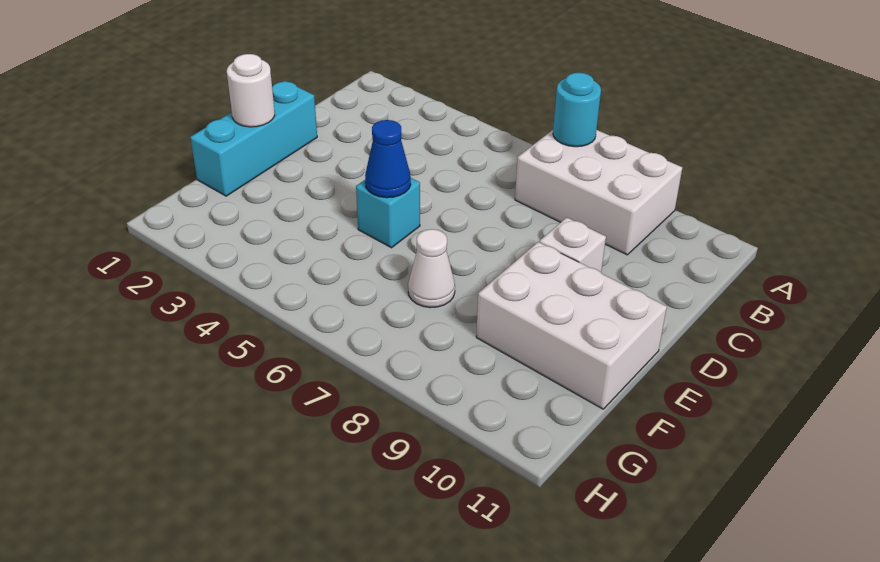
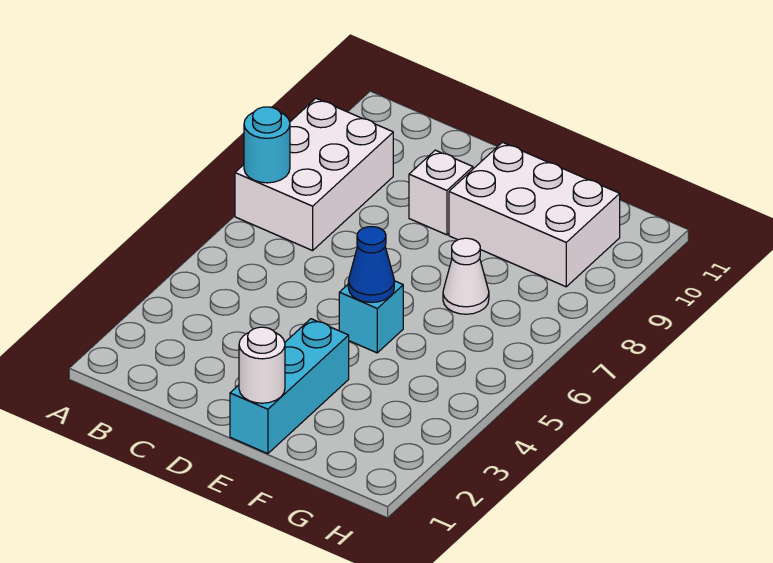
cyan 1x3 brick [190,81,317,196] -> cyan 1x3 brick turned to [230,319,349,454]
white 2x3 brick [476,242,667,409] -> white 2x3 brick turned to [449,142,620,287]

